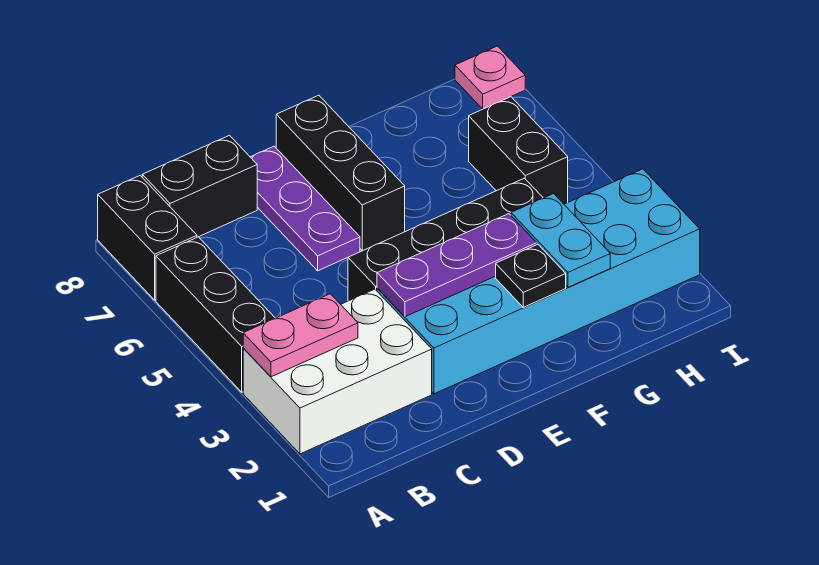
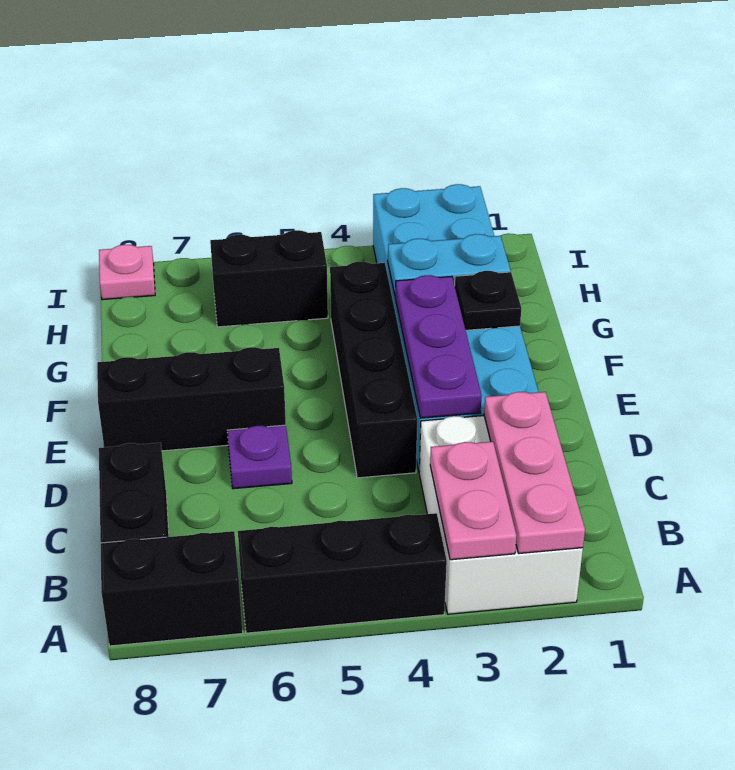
none -> pink 1x3 plate [484,392,585,553]
purple 1x3 plate [251,146,360,271] -> purple 1x1 plate [227,425,292,489]

